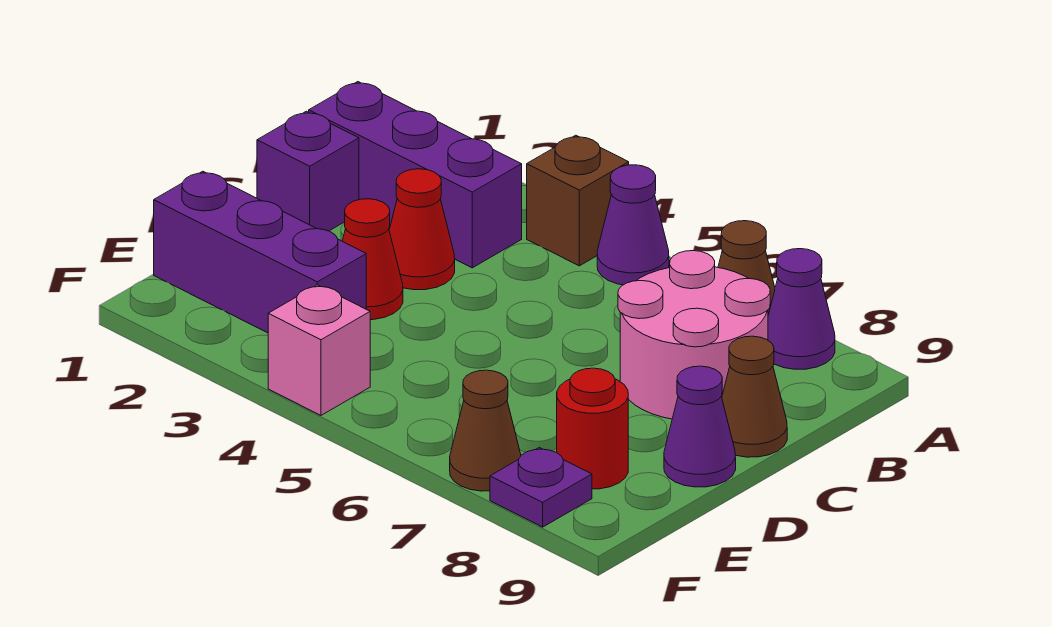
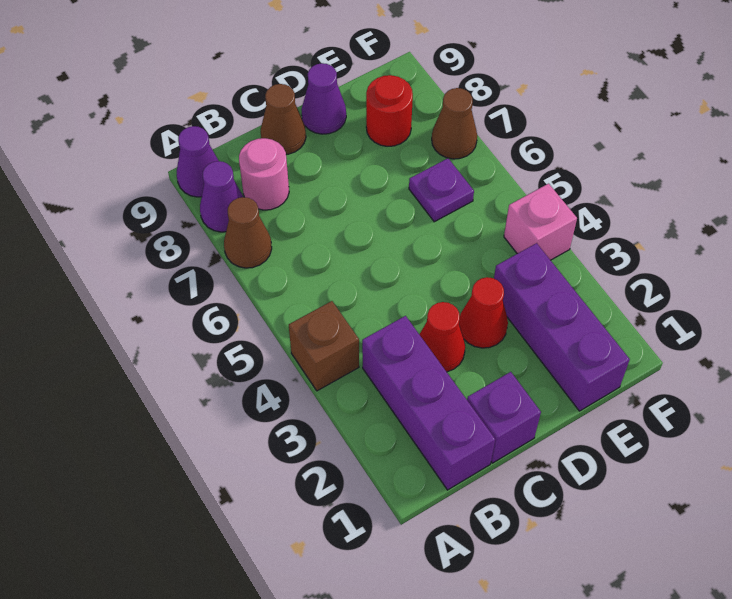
purple 1x1 cone [597,165,669,285] -> purple 1x1 cone moved to [177,126,219,197]
pink 2x2 round brick [618,251,770,419] -> pink 1x1 round brick [239,138,289,210]
purple 1x1 plate [490,448,592,527] -> purple 1x1 plate moved to [409,158,474,222]

